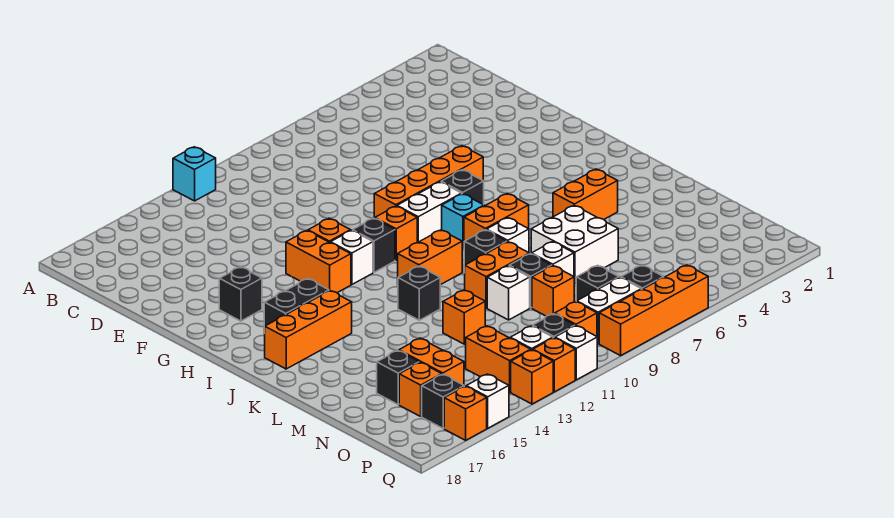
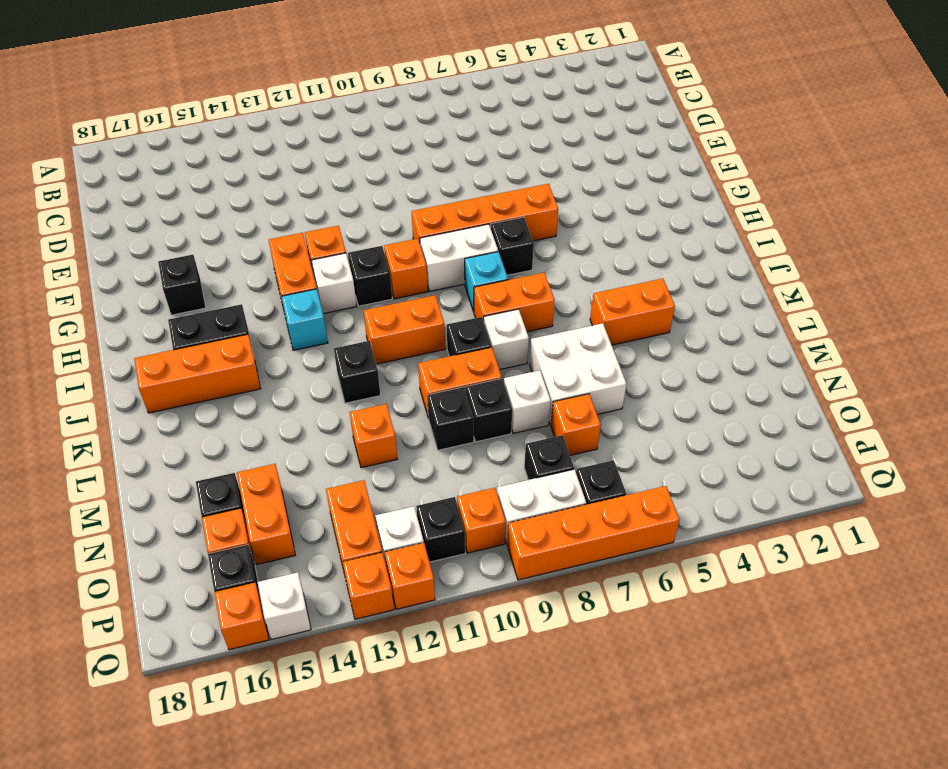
cyan 1x1 brick [173,147,216,201] -> cyan 1x1 brick moved to [282,289,328,350]
white 1x1 brick [487,266,530,320] -> black 1x1 brick [428,387,474,450]
orange 1x1 brick [532,266,574,316] -> orange 1x1 brick moved to [551,394,601,455]
white 1x1 brick [555,326,597,380] -> none

